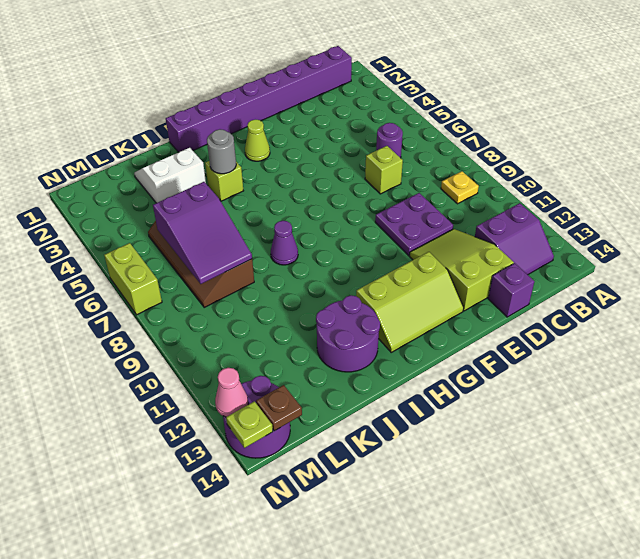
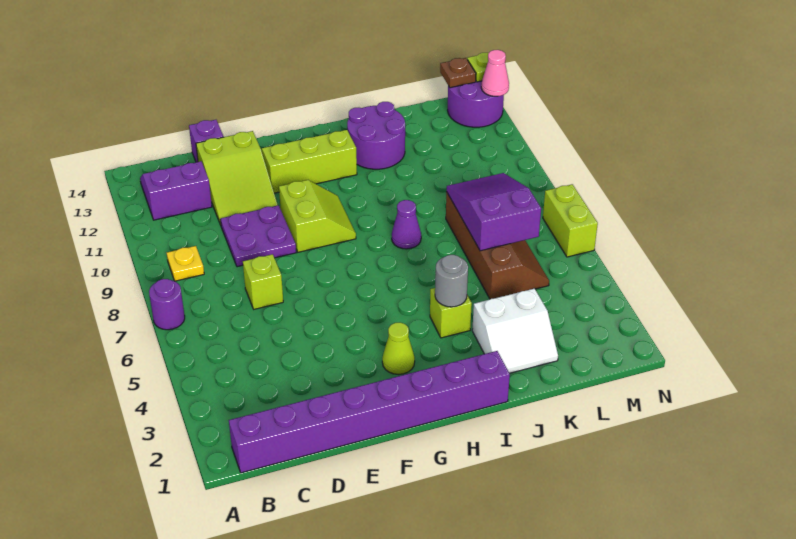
purple 1x1 round brick [376,123,403,158] -> purple 1x1 round brick moved to [149,279,185,330]
none -> lime 2x2 slope [279,180,356,252]

